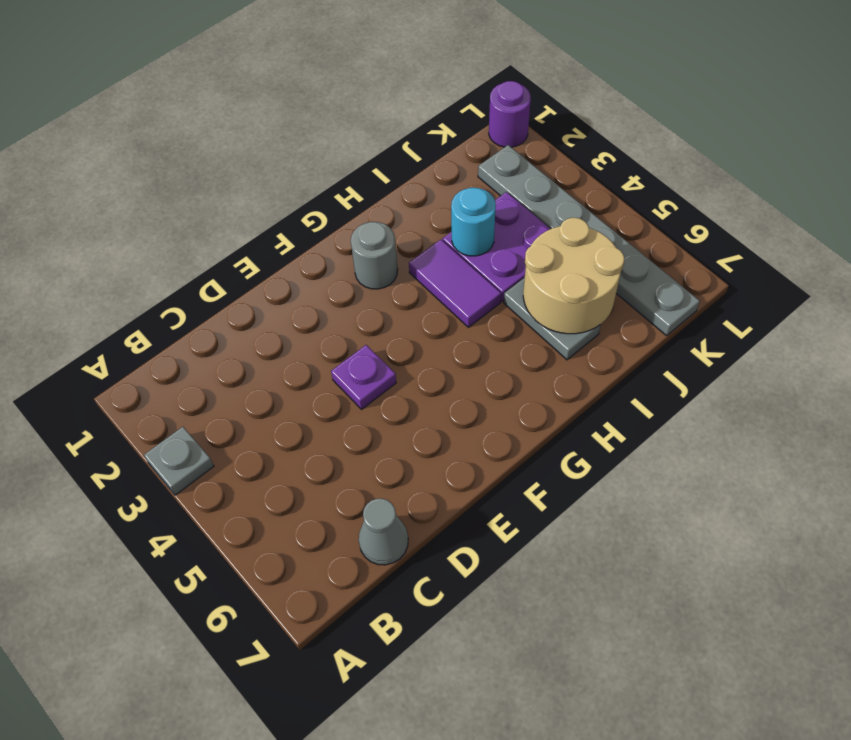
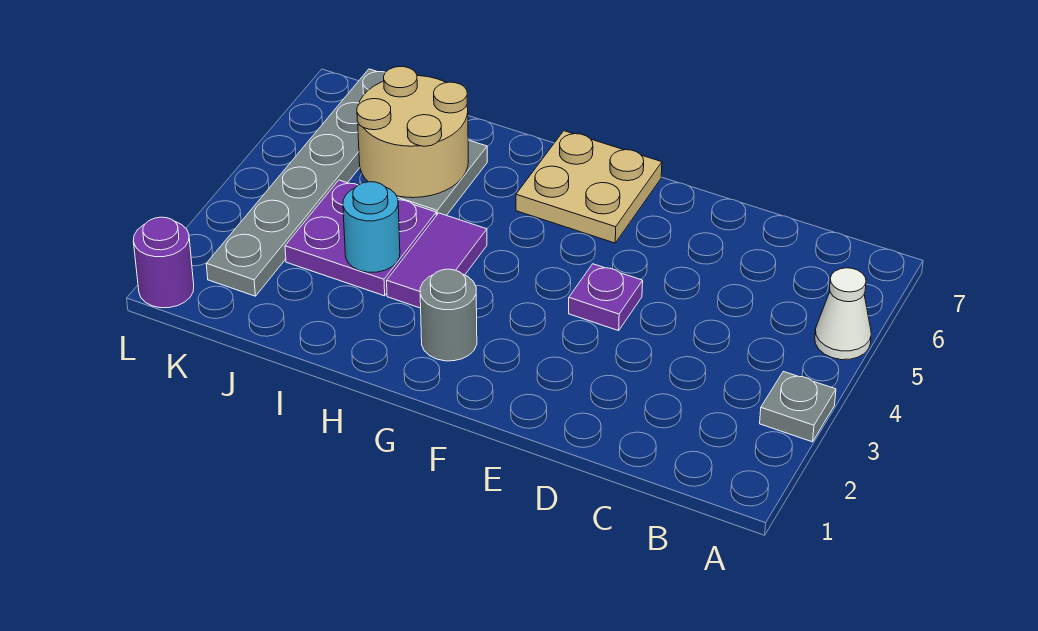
none -> white 1x1 cone [815,268,871,360]
grey 1x1 cone [359,499,408,565] -> none
none -> tan 2x2 plate [516,131,662,243]

